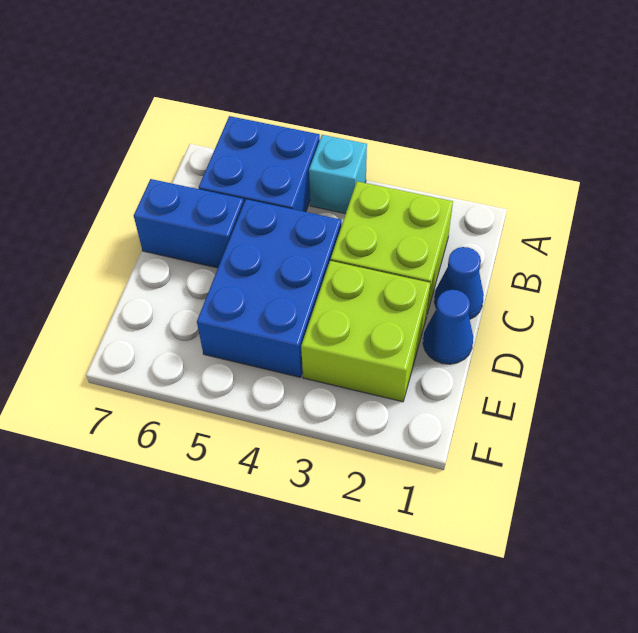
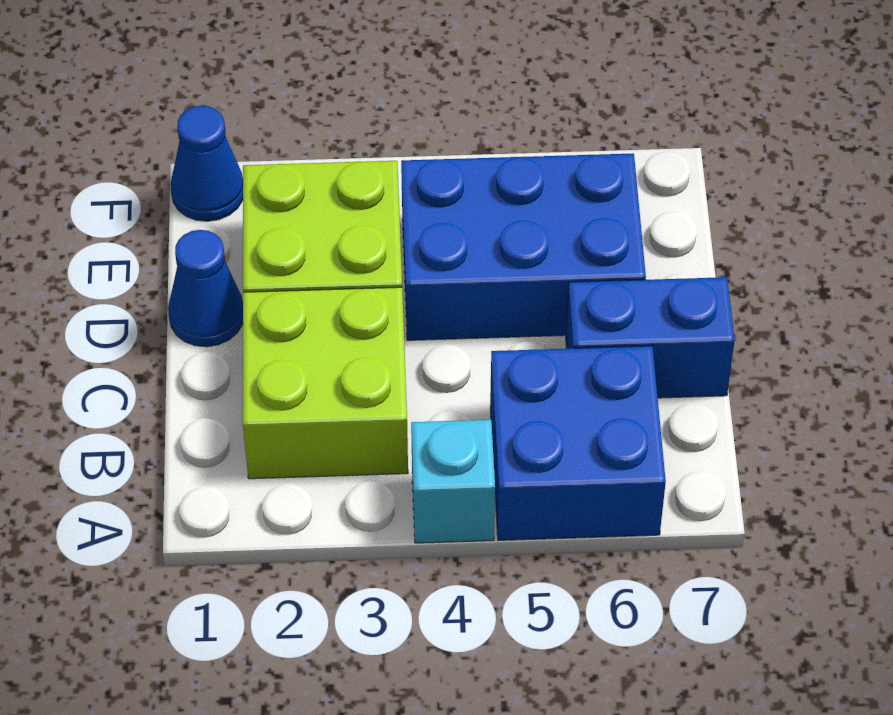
blue 1x1 cone [434,247,484,319] -> blue 1x1 cone moved to [171,106,243,221]
blue 2x3 brick [197,199,341,377] -> blue 2x3 brick turned to [401,153,646,340]

